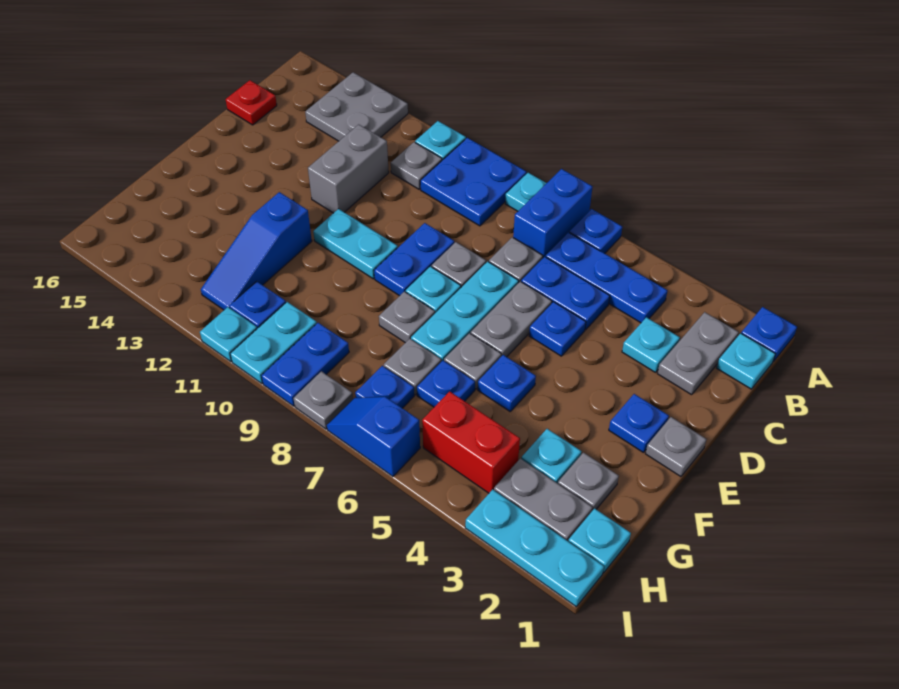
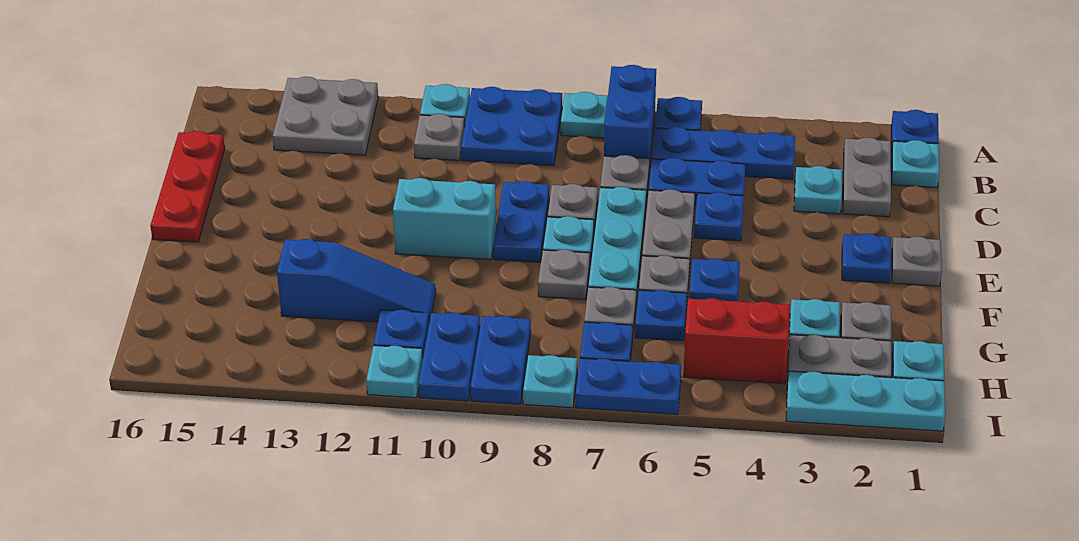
grey 1x2 brick [308,125,389,213] -> none
red 1x1 plate [226,80,277,125] -> red 1x3 plate [150,131,225,242]
cyan 1x2 plate [313,209,398,279] -> cyan 1x2 brick [393,178,496,260]
blue 1x3 slope [201,192,312,310] -> blue 1x3 slope turned to [277,239,436,322]
cyan 1x2 plate [230,302,317,383] -> blue 1x2 plate [418,313,480,401]
blue 1x2 slope [327,397,420,477] -> blue 1x2 plate [575,358,681,414]
grey 1x1 plate [293,371,353,429] -> cyan 1x1 plate [523,355,577,408]

